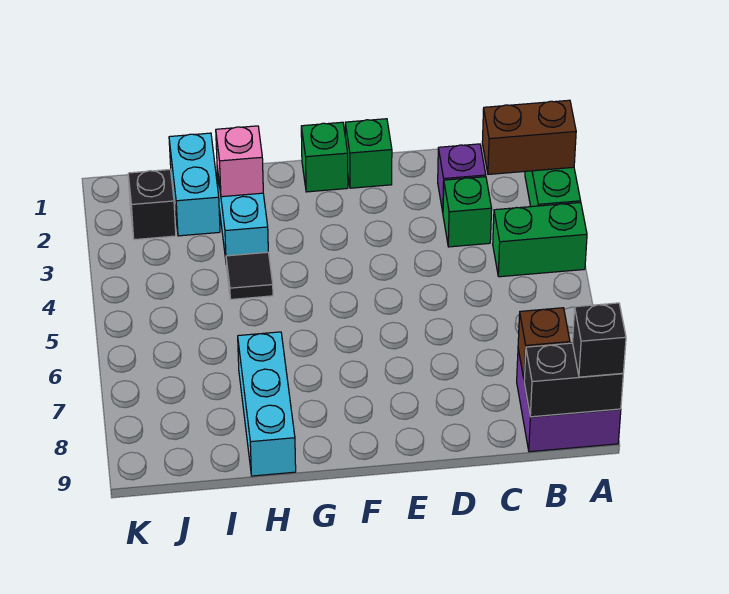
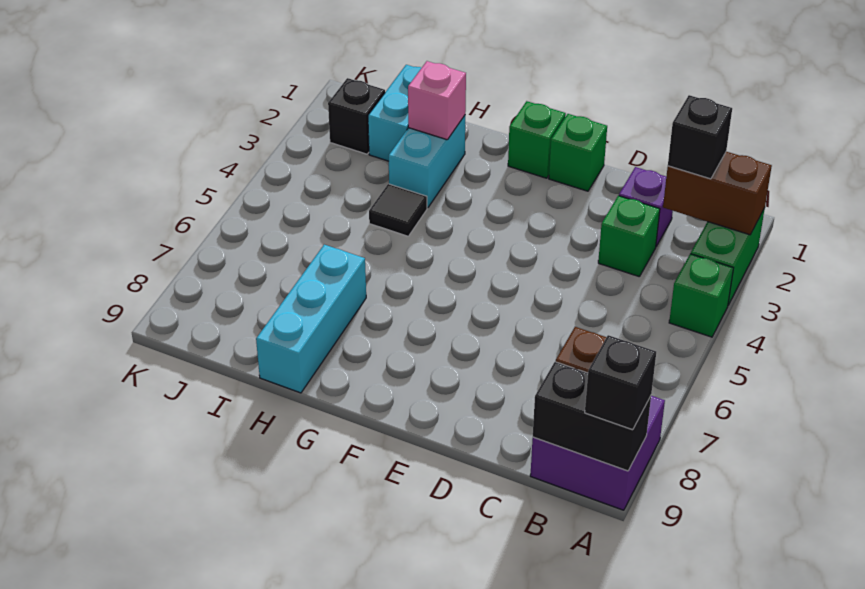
green 1x2 brick [493,202,587,277] -> green 1x1 brick [669,254,733,337]
none -> black 1x1 brick [668,95,732,179]

